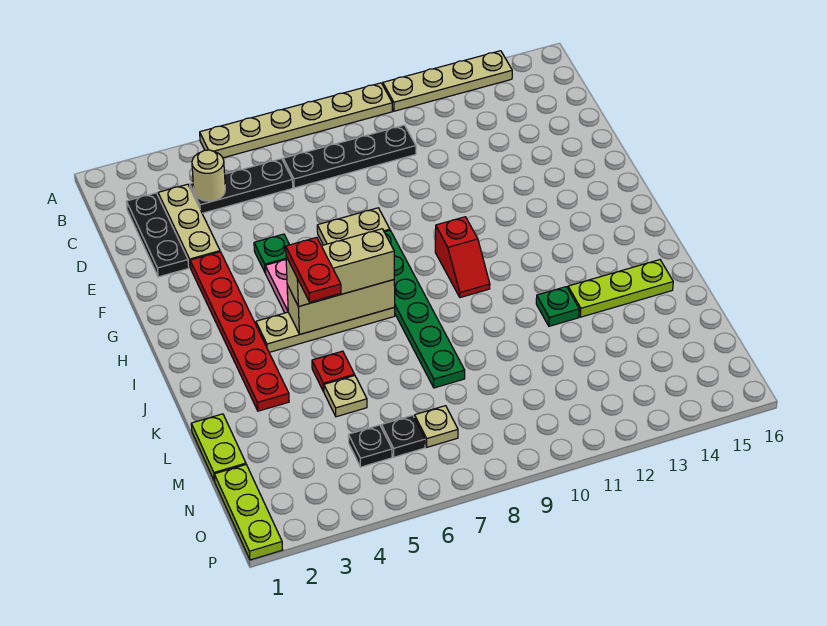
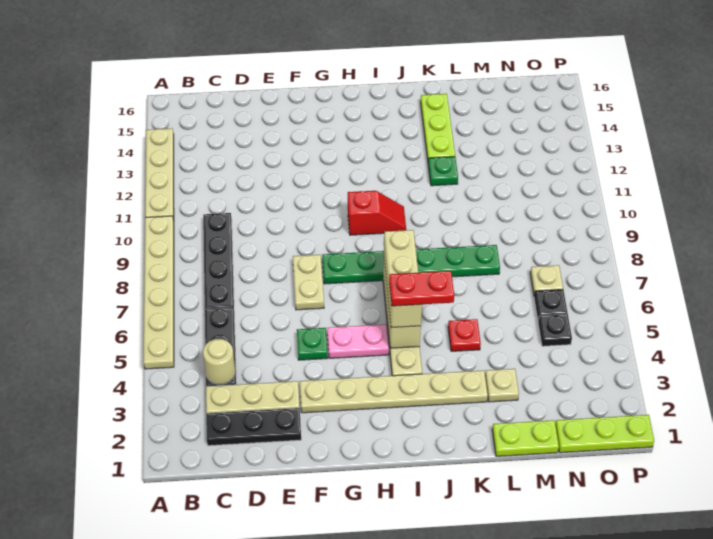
red 1x6 plate [190,252,289,411] -> tan 1x6 plate [300,370,488,413]
tan 1x1 plate [324,376,367,417] -> tan 1x1 plate moved to [485,369,519,402]

